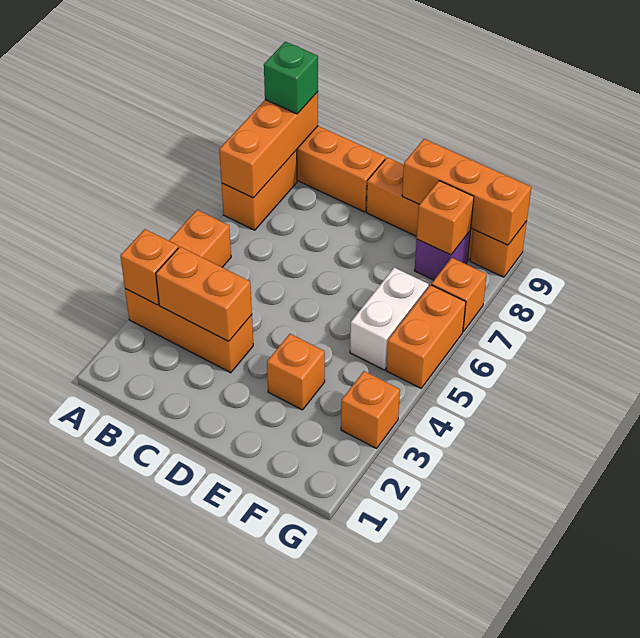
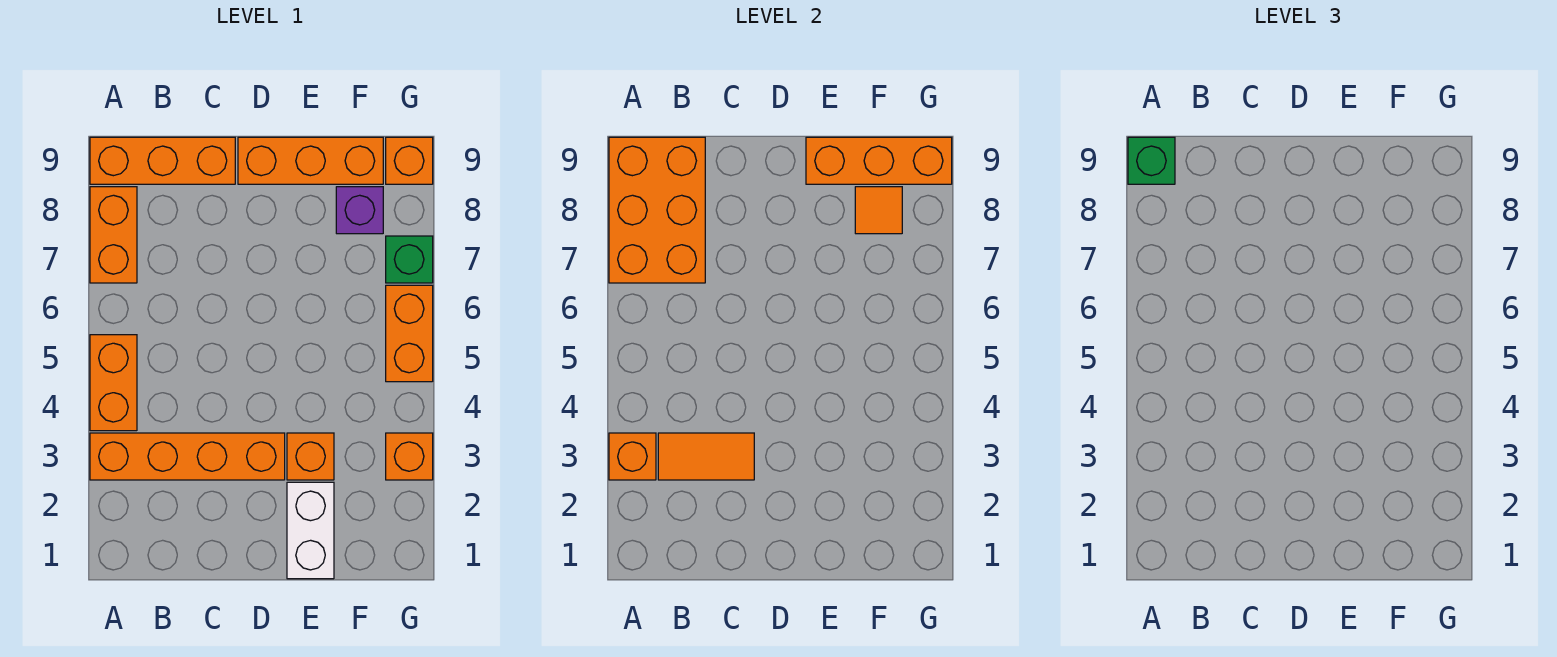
orange 1x3 brick [125,289,253,373] -> orange 1x4 brick [90,433,285,480]
orange 1x3 brick [219,92,318,198] -> orange 2x3 brick [609,137,705,283]
orange 1x2 brick [156,247,252,341] -> orange 1x2 tile [658,433,754,480]
white 1x2 brick [350,268,429,370] -> white 1x2 brick moved to [287,482,334,579]
orange 1x1 brick [417,181,474,255] -> orange 1x1 tile [855,187,902,234]
orange 1x1 brick [432,258,487,331] -> green 1x1 brick [386,236,433,283]

